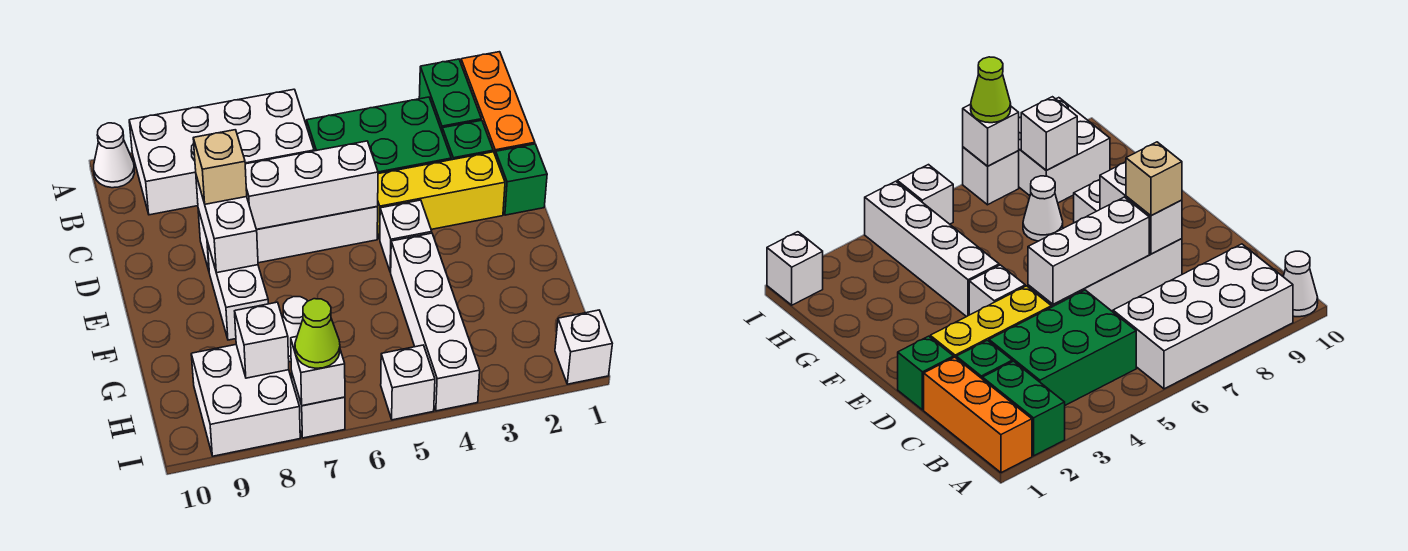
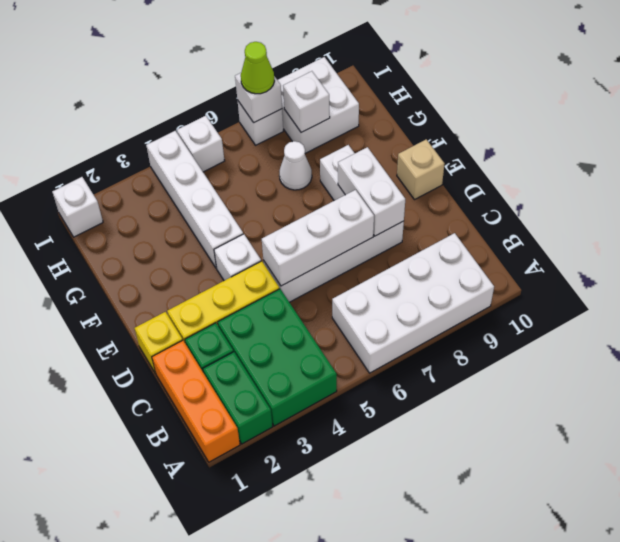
white 1x1 cone [94,123,134,188] -> none
green 2x3 brick [307,97,451,174] -> green 2x3 brick turned to [218,289,337,426]
green 1x1 brick [496,144,547,215] -> yellow 1x1 brick [135,312,183,374]
tan 1x1 brick [193,130,247,204] -> tan 1x1 brick moved to [397,139,444,200]

